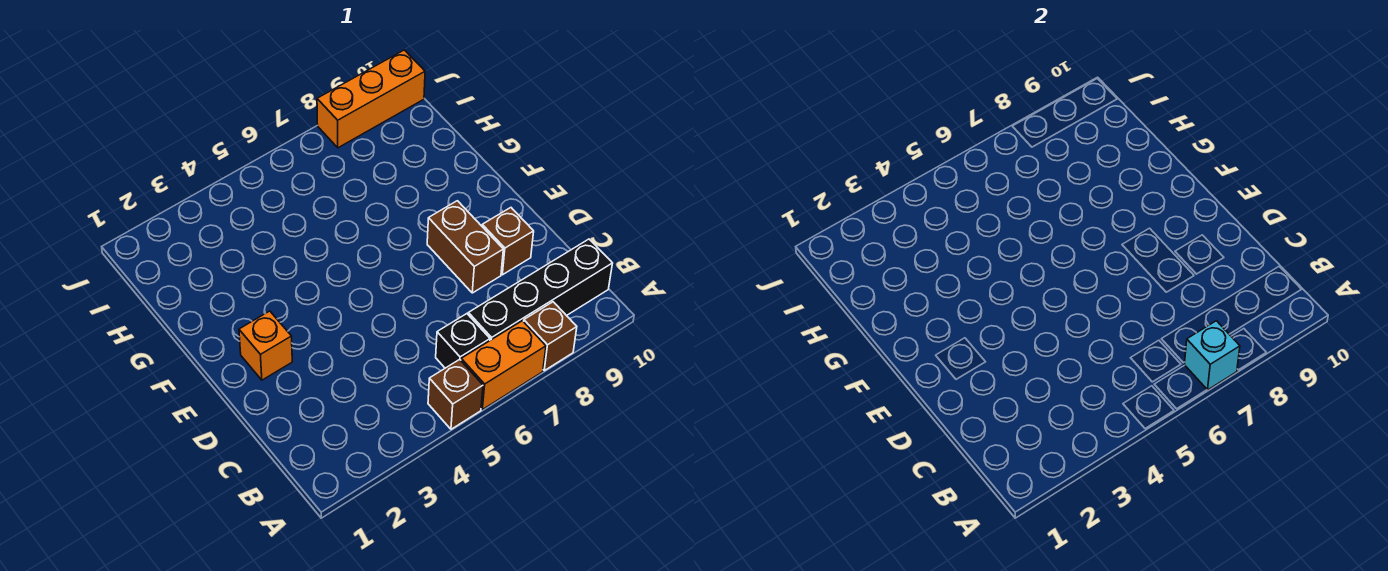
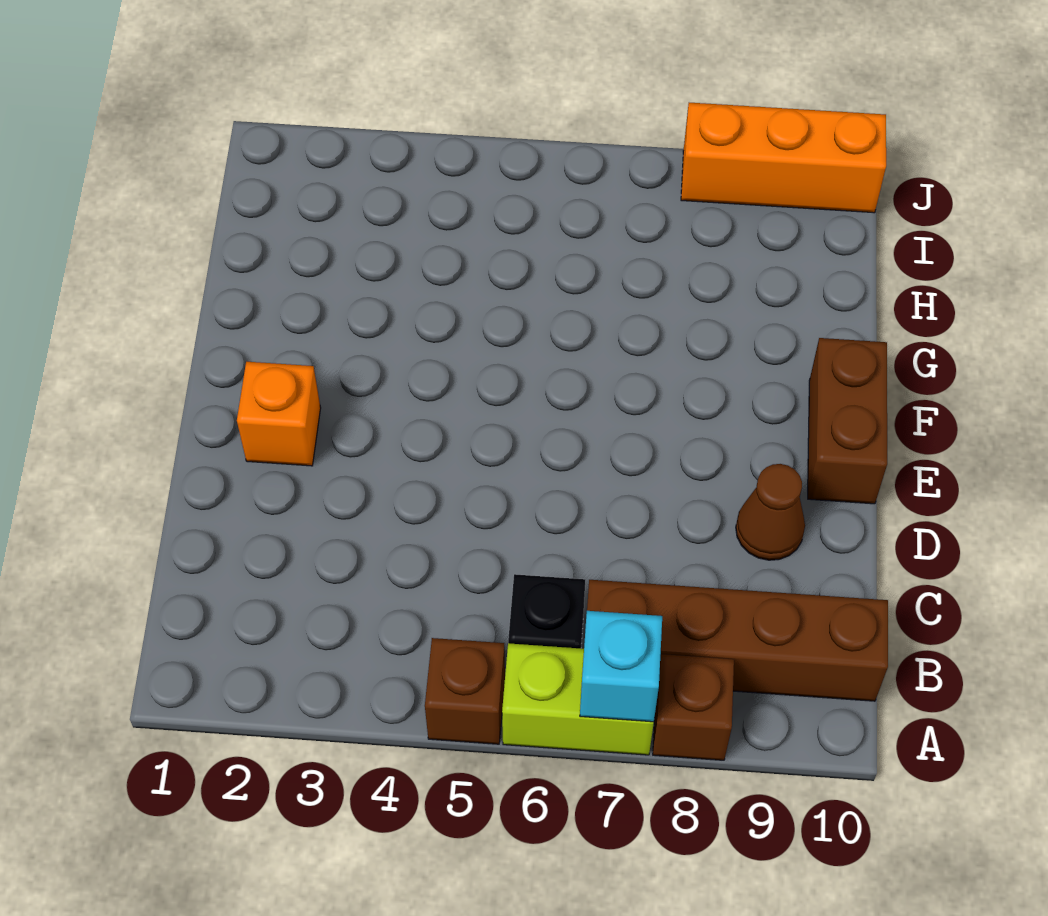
orange 1x2 brick [461,321,546,410] -> lime 1x2 brick [502,643,654,755]
black 1x4 brick [468,239,613,340] -> brown 1x4 brick [587,580,888,701]
brown 1x2 brick [427,201,503,293] -> brown 1x2 brick moved to [808,338,887,504]
brown 1x1 brick [482,208,534,275] -> brown 1x1 cone [736,464,805,560]

